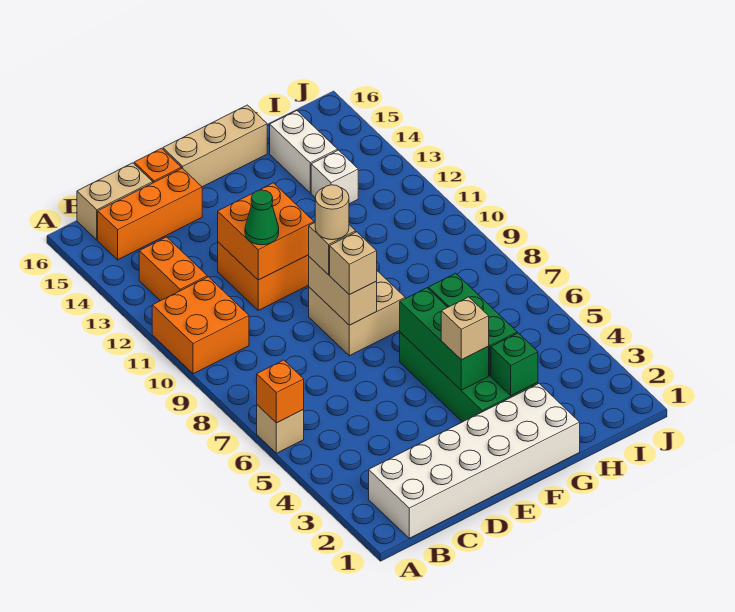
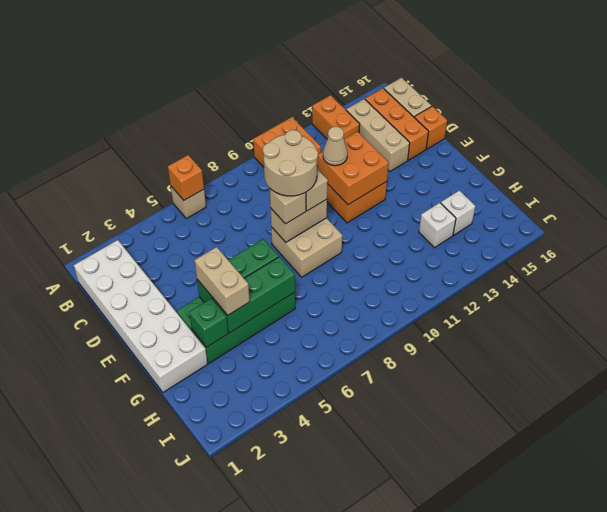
orange 1x2 brick [139,237,207,301] -> orange 1x2 brick turned to [312,95,360,139]
green 1x1 cone [245,190,279,245] -> tan 1x1 cone [323,127,348,166]
tan 1x1 round brick [315,185,349,240] -> tan 2x2 round brick [263,130,318,196]
tan 1x3 brick [163,105,267,187] -> tan 1x3 brick moved to [346,99,410,171]
tan 1x1 brick [441,297,489,360] -> tan 1x2 brick [194,247,250,315]
white 1x2 brick [270,111,338,193] -> white 1x1 brick [441,190,475,235]

